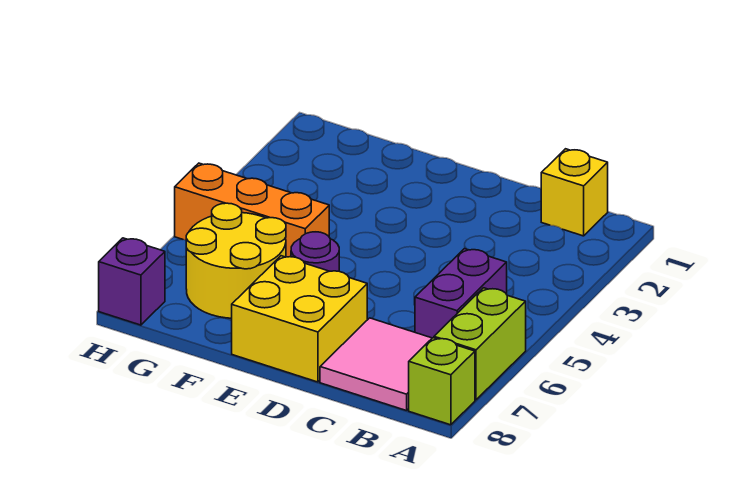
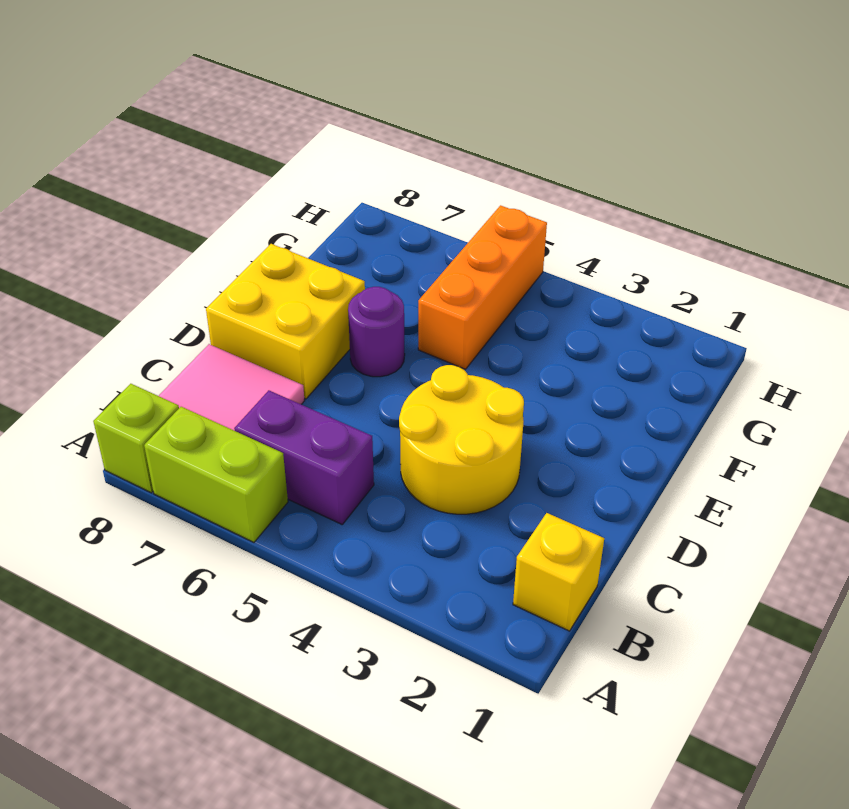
yellow 2x2 round brick [186,203,286,318] -> yellow 2x2 round brick moved to [399,365,524,514]
purple 1x1 brick [99,238,165,325] -> none

